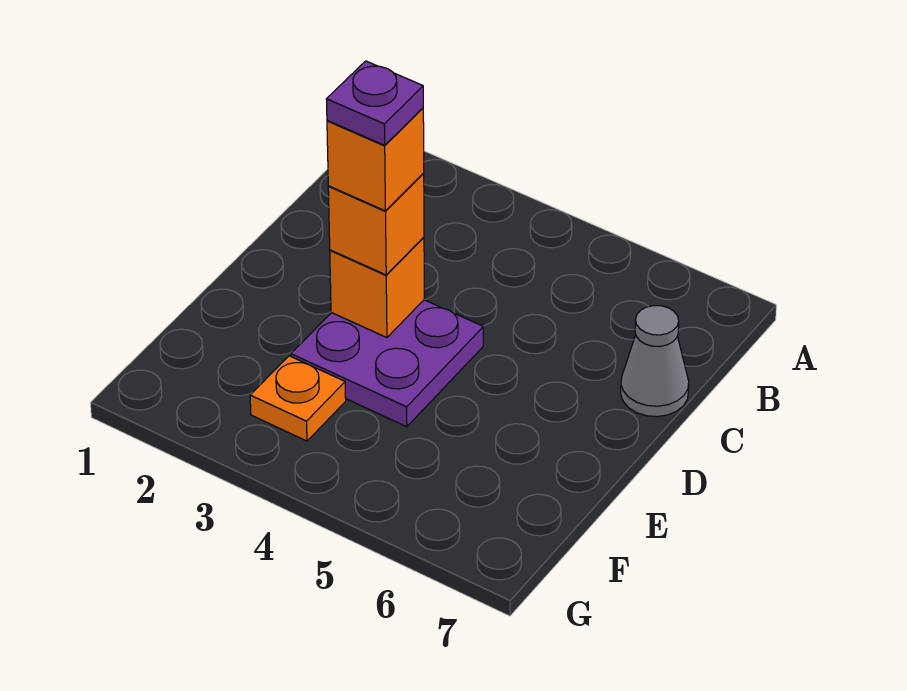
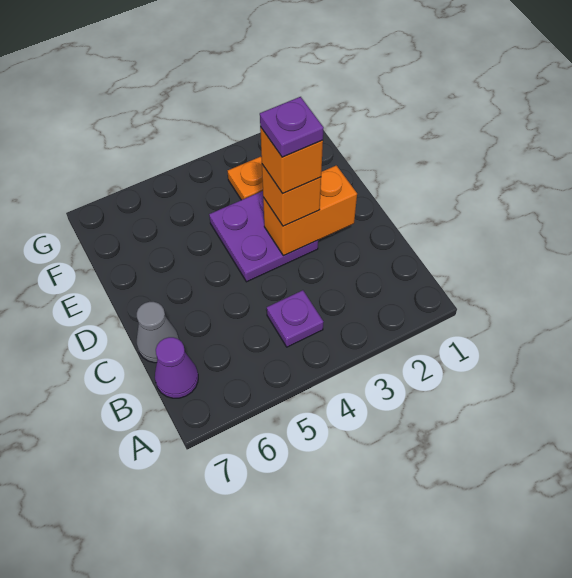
none -> purple 1x1 plate [267,290,323,347]
none -> purple 1x1 cone [155,337,198,398]
orange 1x1 brick [330,237,424,338] -> orange 1x2 brick [263,165,357,256]

